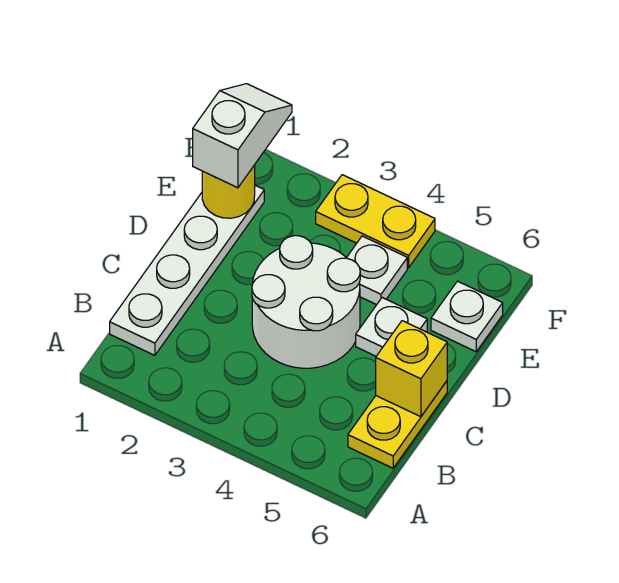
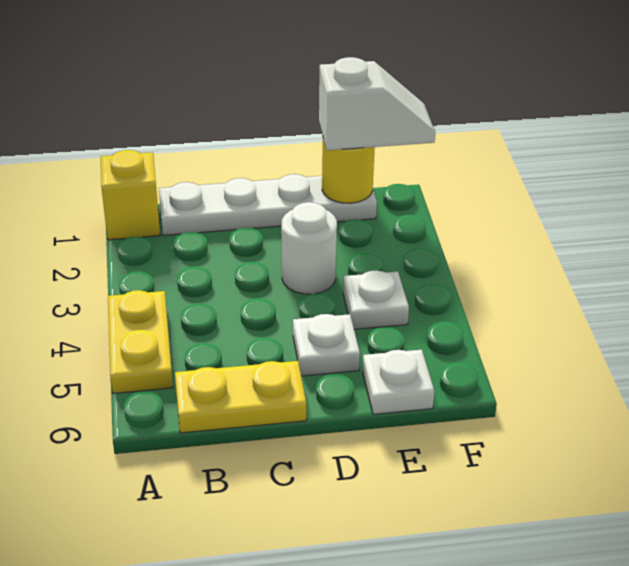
white 2x2 round brick [252,236,360,368] -> white 1x1 round brick [281,202,337,294]
yellow 1x1 brick [376,321,447,417] -> yellow 1x1 brick moved to [101,150,160,240]
yellow 1x2 plate [316,175,435,268] -> yellow 1x2 plate moved to [108,290,173,393]

